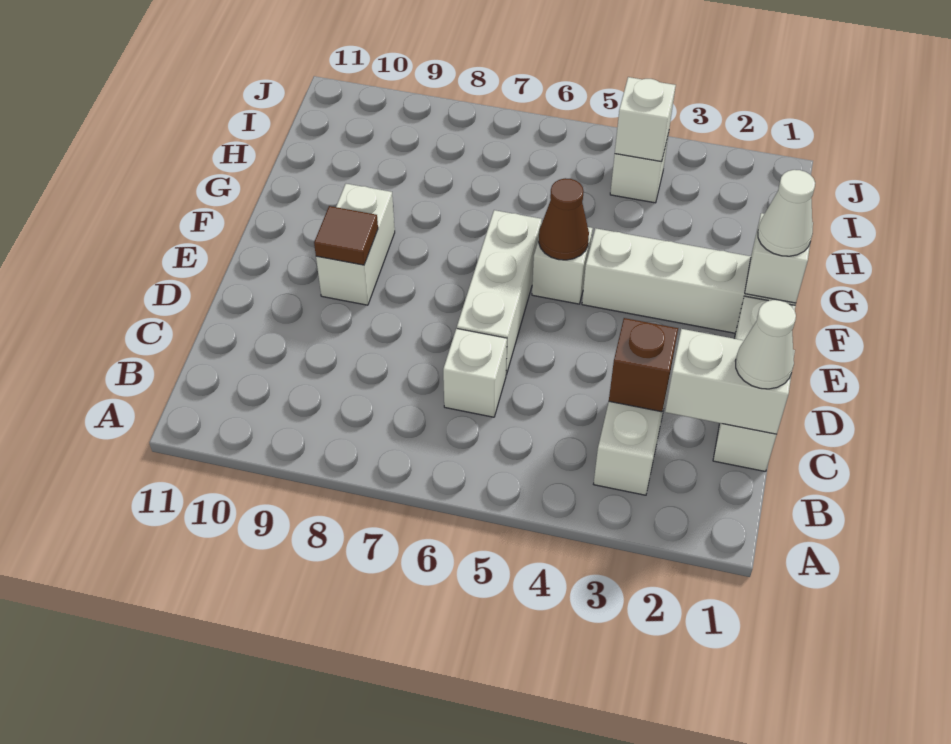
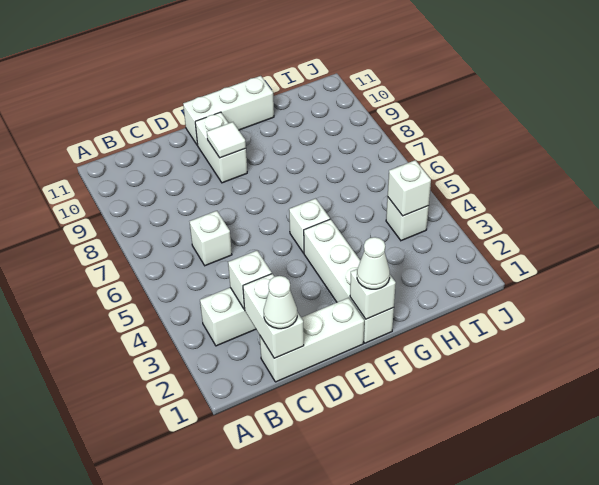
brown 1x1 brick [609,318,678,412] -> white 1x1 brick [228,251,272,309]
white 1x3 brick [457,210,542,375] -> white 1x3 brick moved to [183,76,274,145]
white 1x2 brick [316,184,395,305] -> white 1x2 brick turned to [195,112,247,183]
brown 1x1 tile [314,206,378,265] -> white 1x1 tile [207,122,246,158]
brown 1x1 cone [539,178,589,260] -> none

